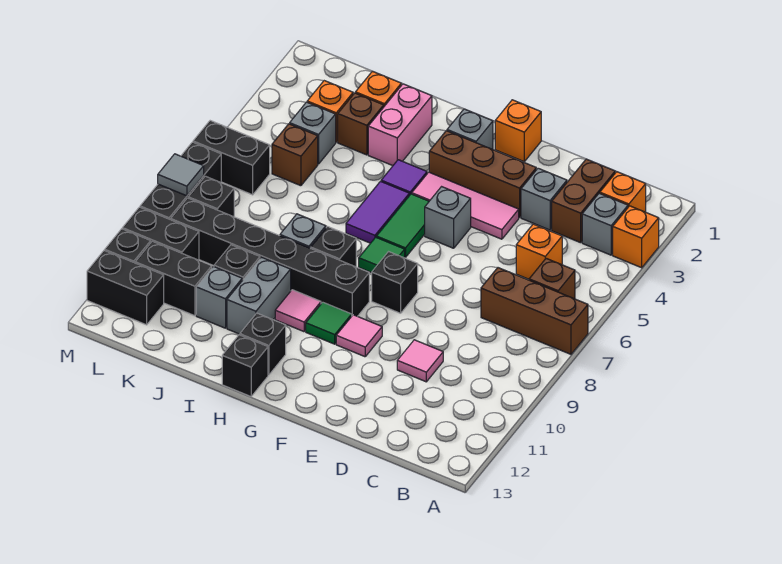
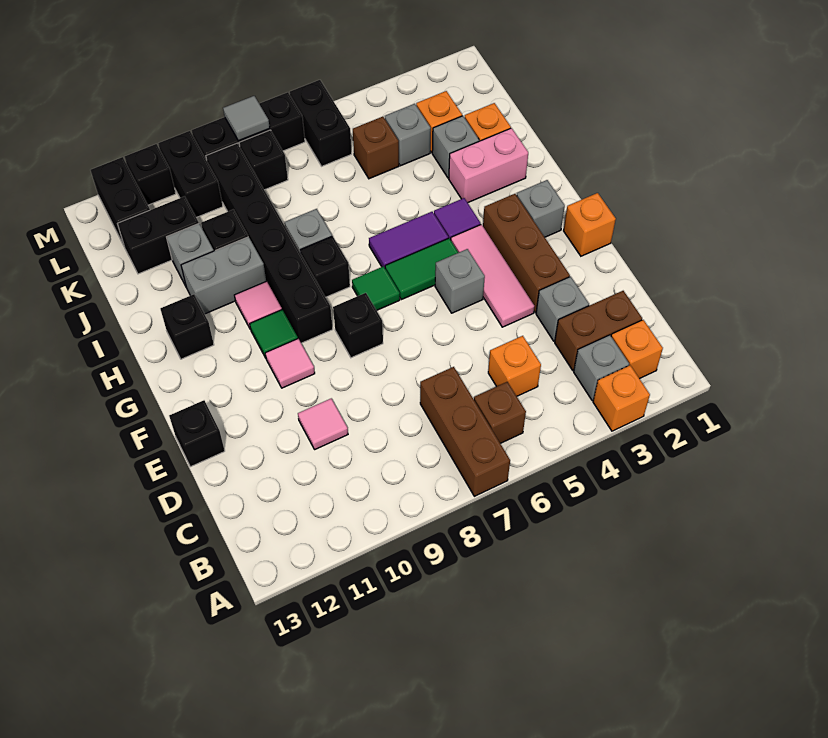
black 1x1 brick [222,335,268,397] -> black 1x1 brick moved to [169,400,225,467]
brown 1x1 brick [338,93,384,155] -> grey 1x1 brick [432,116,479,178]
black 1x2 brick [135,241,212,316] -> black 1x2 brick turned to [117,196,199,274]

